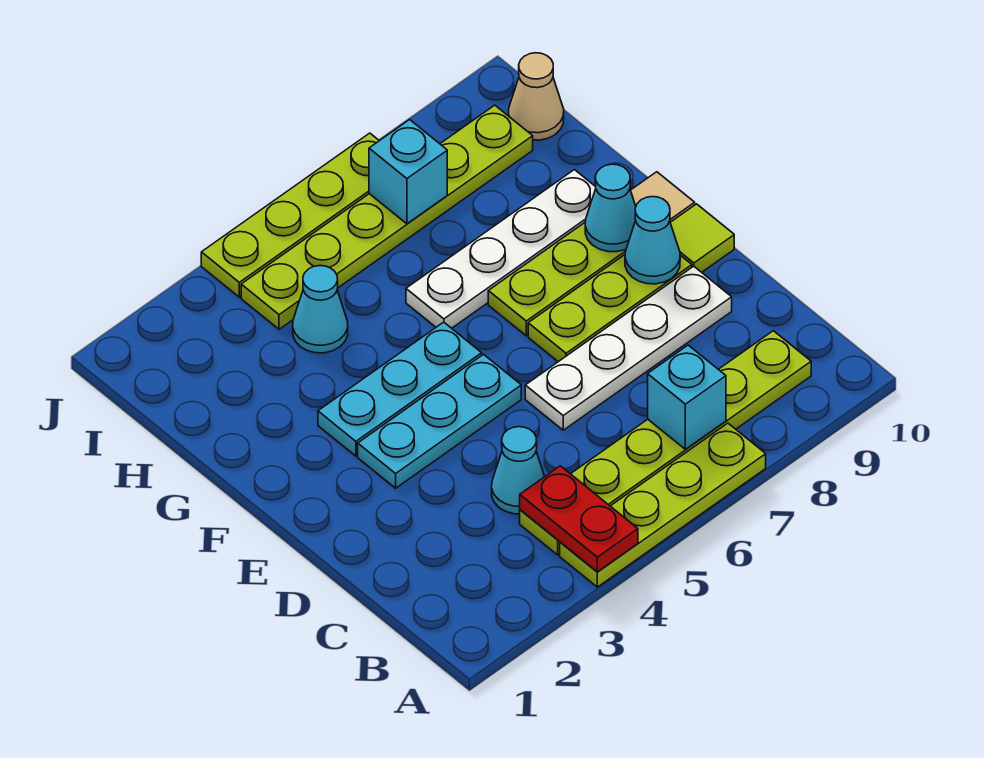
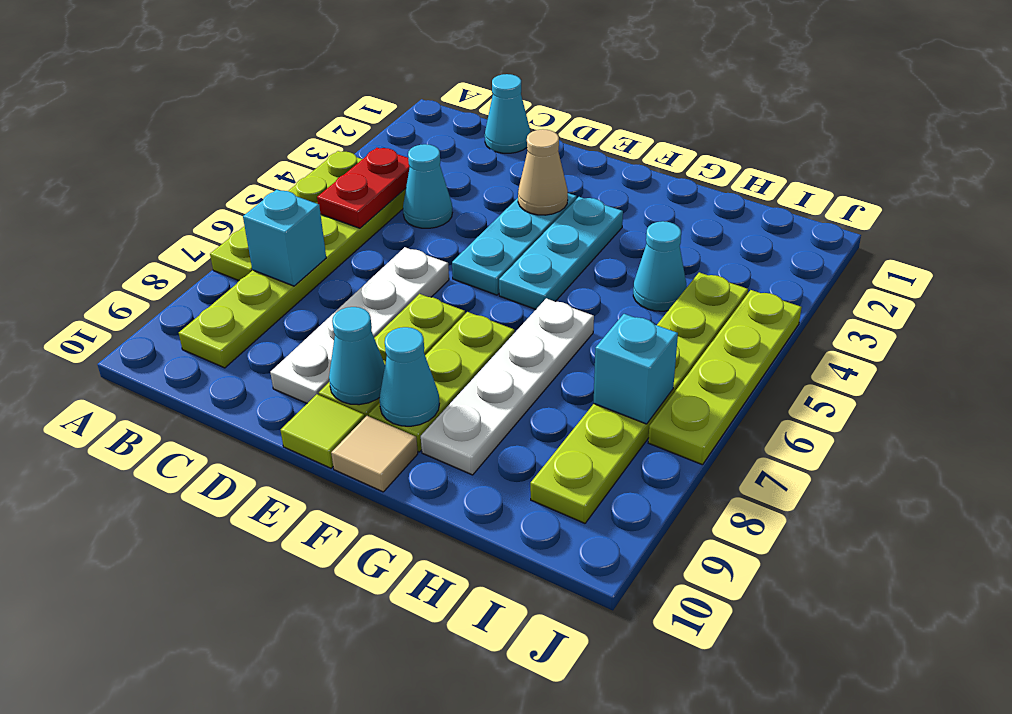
red 1x2 plate [520,466,638,572] -> red 1x2 plate turned to [317,148,410,228]
none -> cyan 1x1 cone [485,74,530,153]
tan 1x1 cone [509,53,564,140] -> tan 1x1 cone moved to [518,129,568,215]

